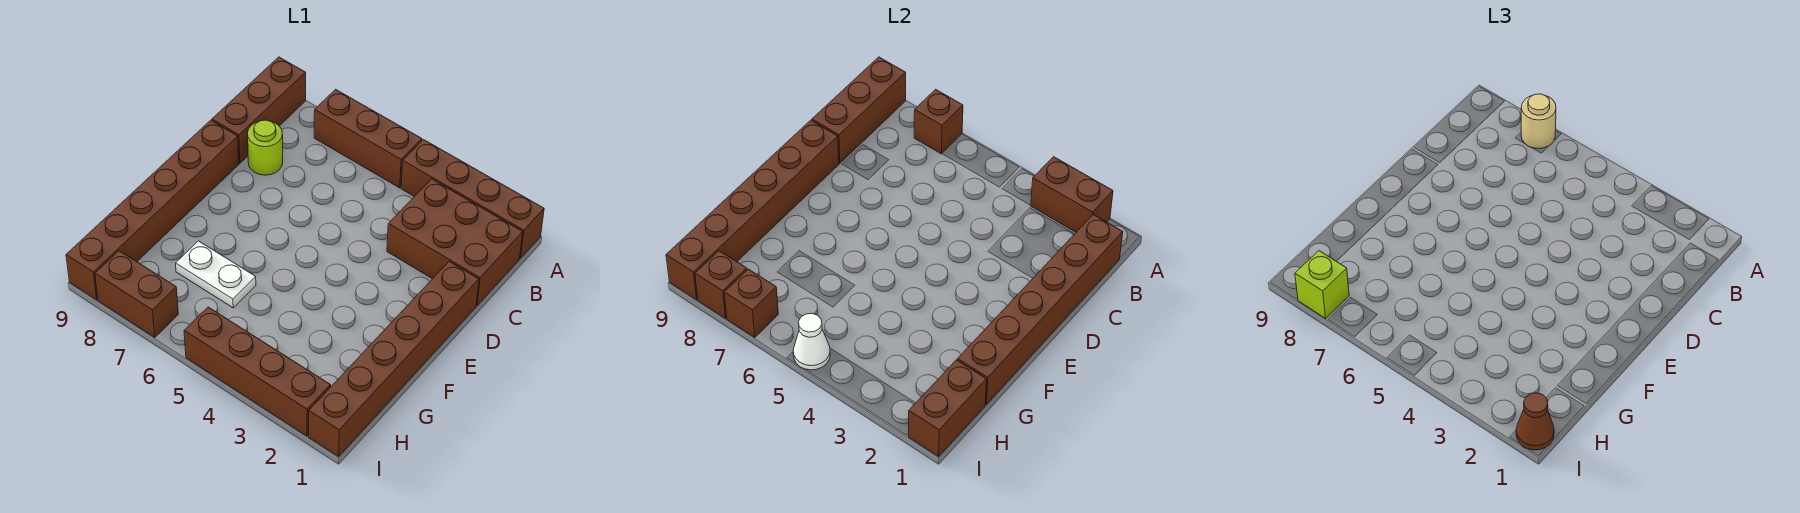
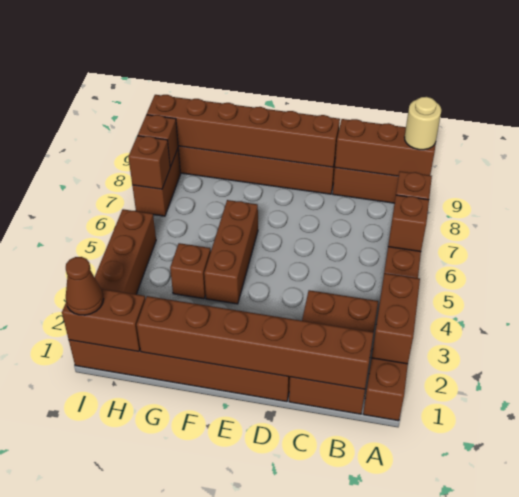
none -> brown 1x1 brick [388,195,429,252]
tan 1x1 round brick [1521,94,1556,149] -> tan 1x1 round brick moved to [405,97,441,150]
lime 1x1 round brick [248,120,283,175] -> none
none -> brown 1x3 brick [204,200,258,304]
none -> brown 1x1 brick [170,243,211,299]
white 1x2 plate [176,241,256,308] -> none
white 1x1 cone [793,313,830,370] -> none
lime 1x1 brick [1295,251,1349,318] -> none

